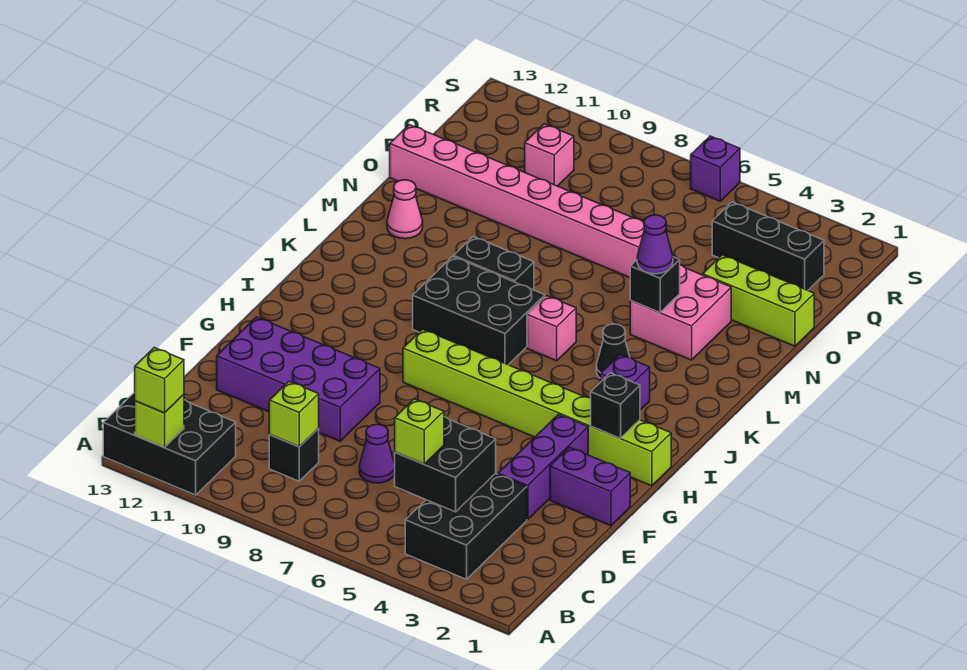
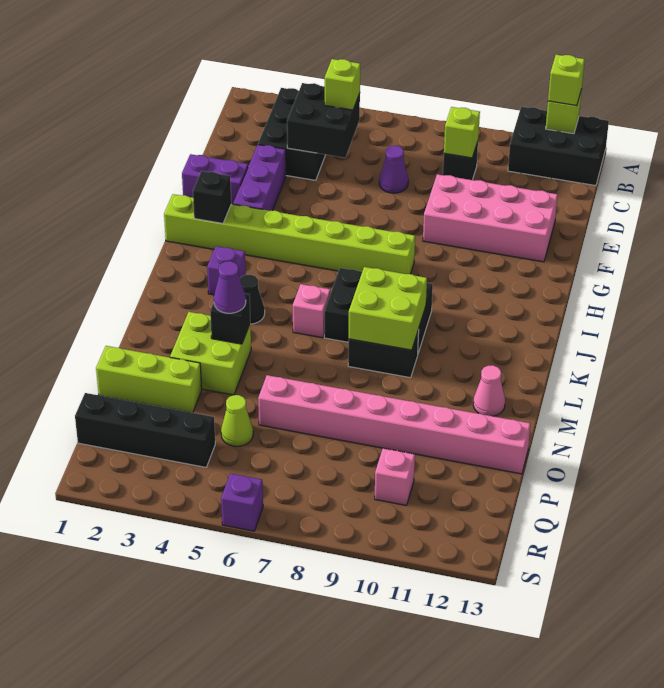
purple 2x4 brick [217,317,380,441] -> pink 2x4 brick [423,174,558,262]
none -> lime 2x2 brick [349,267,427,350]
pink 2x2 brick [630,265,731,360] -> lime 2x2 brick [170,312,251,395]
none -> lime 1x1 cone [221,395,253,446]
black 1x3 brick [712,202,824,290] -> black 1x4 brick [75,393,215,467]

